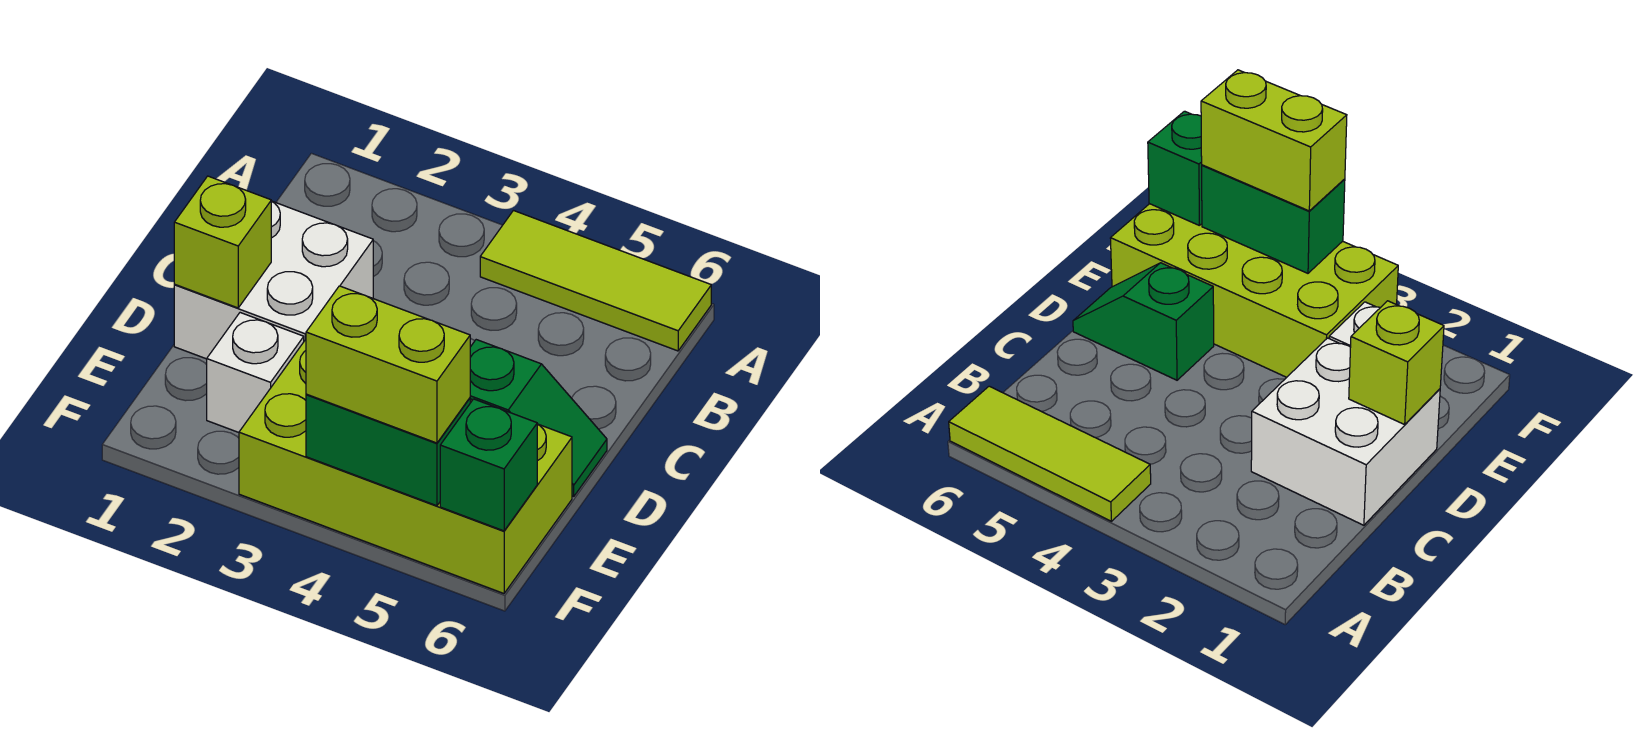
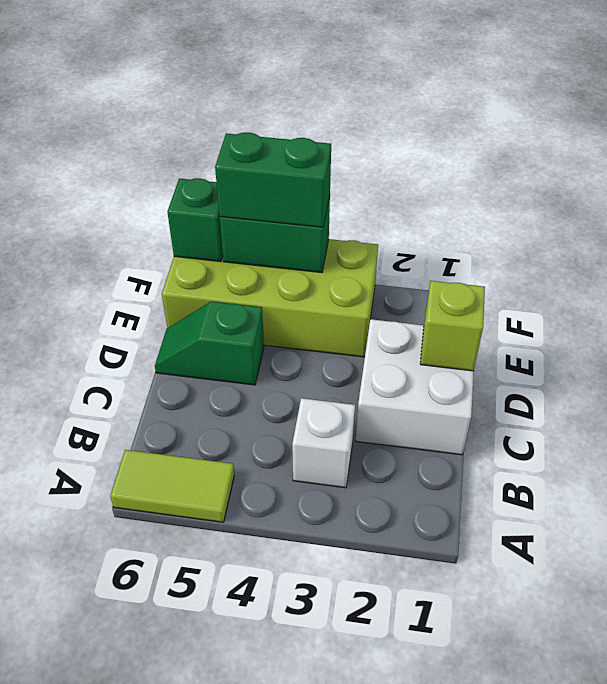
lime 1x3 tile [480,211,711,351] -> lime 1x2 tile [110,450,234,522]
white 1x1 brick [207,313,304,432] -> white 1x1 brick moved to [292,398,355,488]
lime 1x2 brick [306,286,470,443] -> green 1x2 brick [215,133,331,227]

